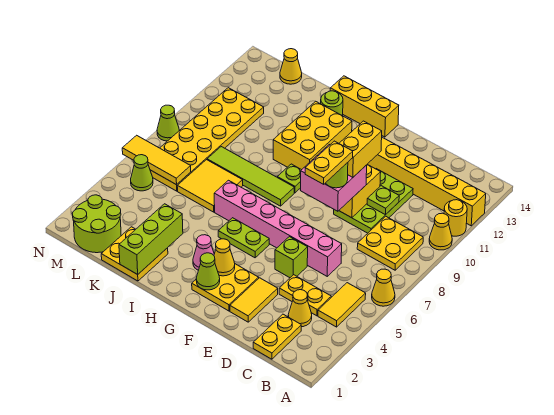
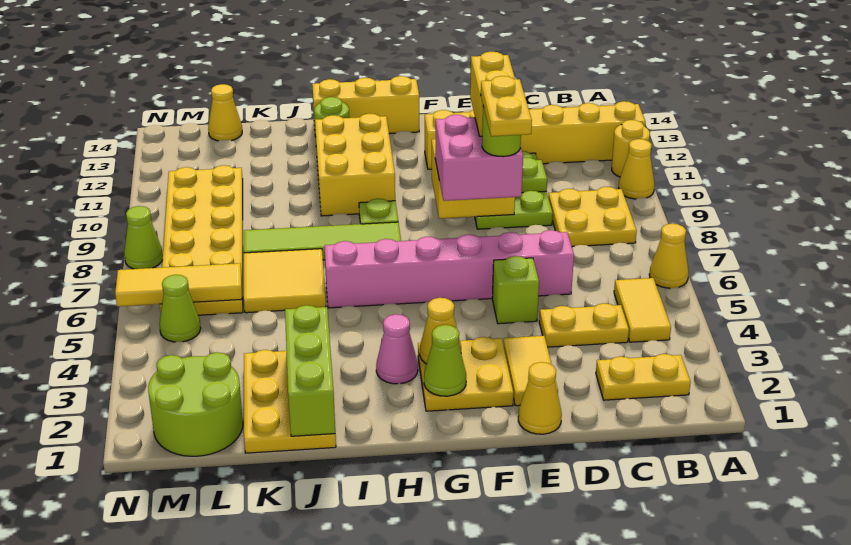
yellow 1x2 plate [253,314,301,359] -> yellow 1x2 plate turned to [596,354,691,400]
yellow 1x1 cone [288,290,312,327] -> yellow 1x1 cone moved to [518,362,562,434]
lime 1x2 plate [218,218,269,258] -> none
yellow 2x2 plate [101,227,168,281] -> yellow 2x3 plate [244,350,336,453]

